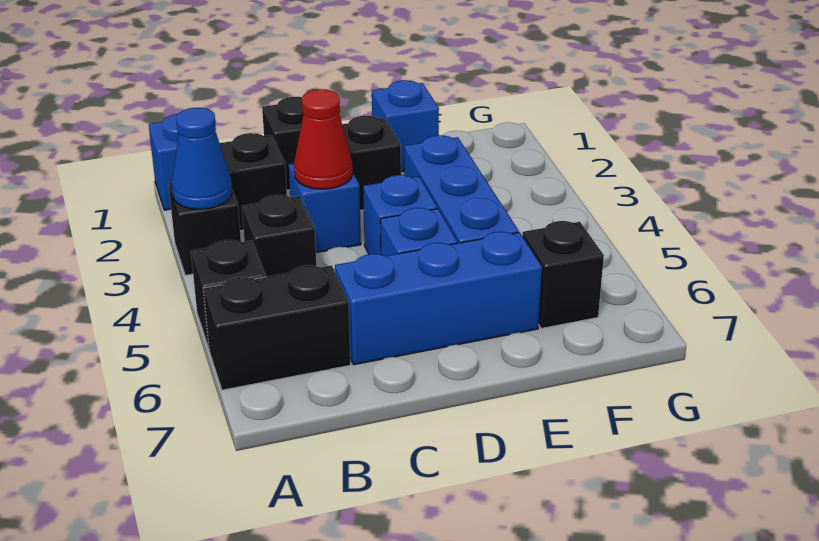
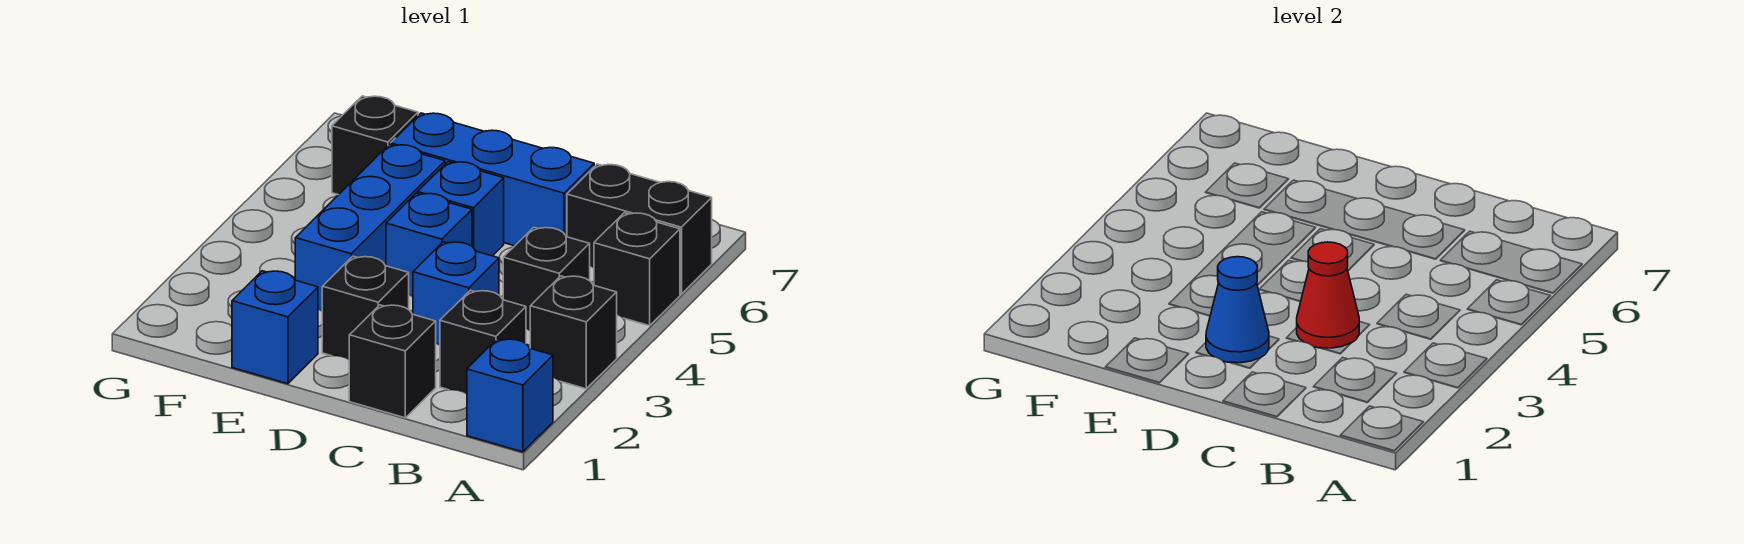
blue 1x1 cone [172,108,232,209] -> blue 1x1 cone moved to [1206,257,1269,363]

